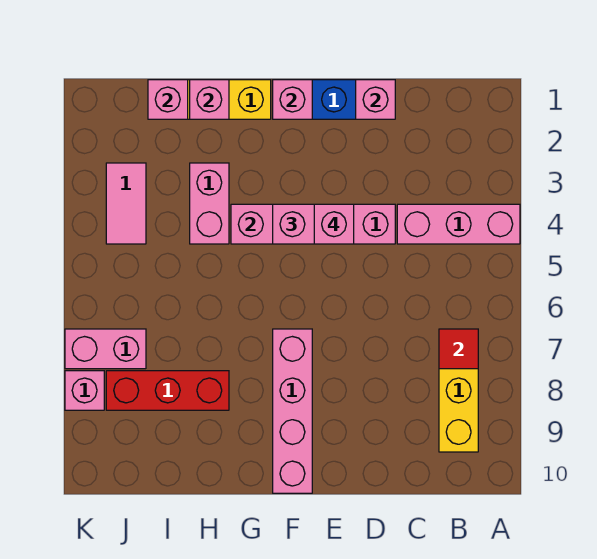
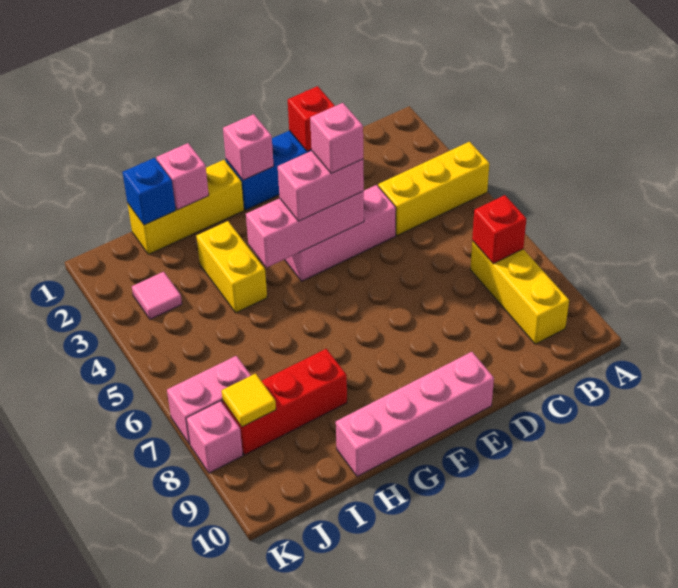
pink 1x3 brick [397,204,520,244] -> yellow 1x3 brick [378,142,489,236]
red 1x1 tile [439,329,478,369] -> red 1x1 brick [472,195,526,264]
pink 1x1 brick [356,80,395,119] -> red 1x1 brick [288,86,335,151]
pink 1x4 brick [273,329,312,493] -> pink 1x4 brick turned to [336,352,494,477]
pink 1x2 brick [190,163,229,244] -> yellow 1x2 brick [196,221,267,313]
pink 1x1 brick [148,80,188,119] -> blue 1x1 brick [122,158,176,225]
pink 1x2 tile [106,163,146,244] -> pink 1x1 tile [132,272,182,319]
none -> yellow 1x1 tile [221,374,276,427]

